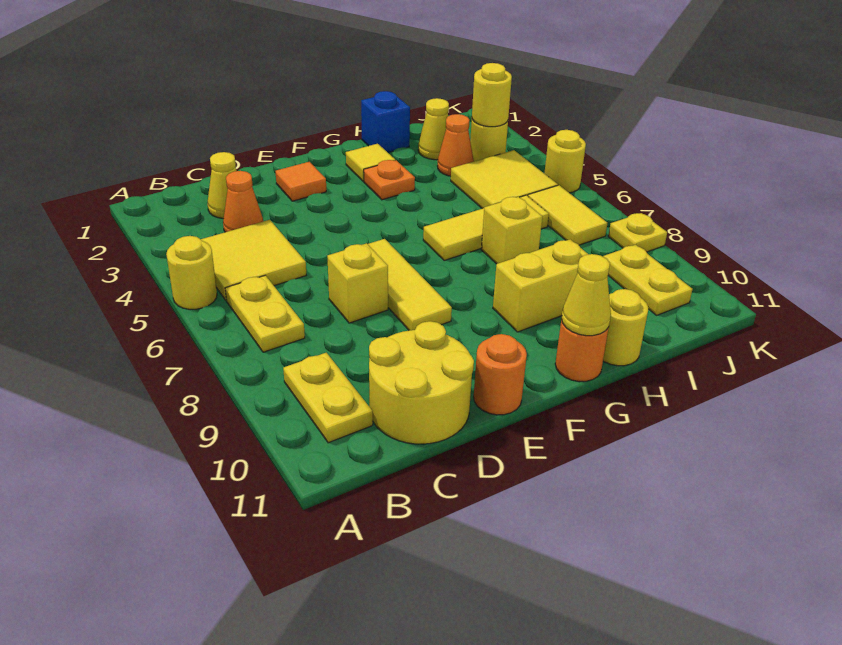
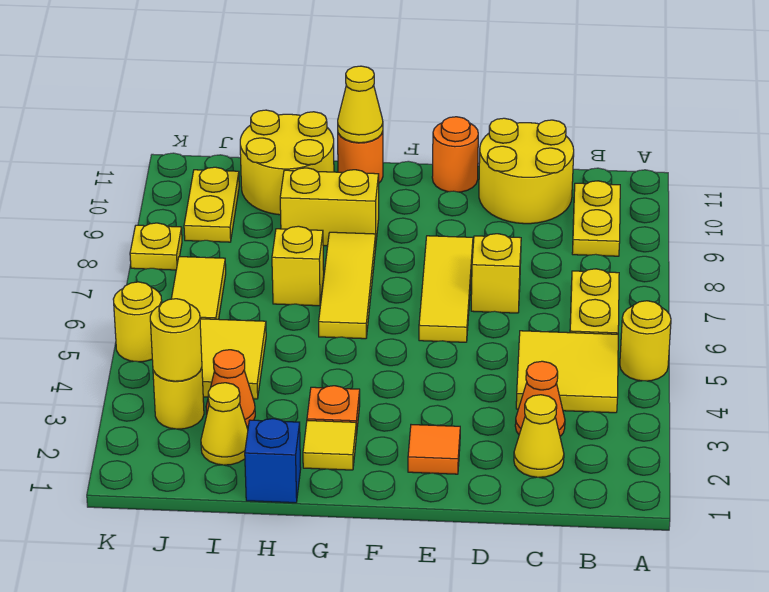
yellow 1x3 tile [423,195,549,261] -> yellow 1x3 tile turned to [319,232,376,339]
yellow 1x1 round brick [603,289,648,366] -> yellow 2x2 round brick [240,110,334,215]

